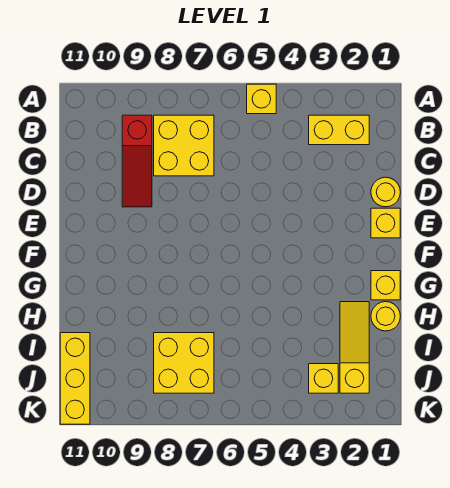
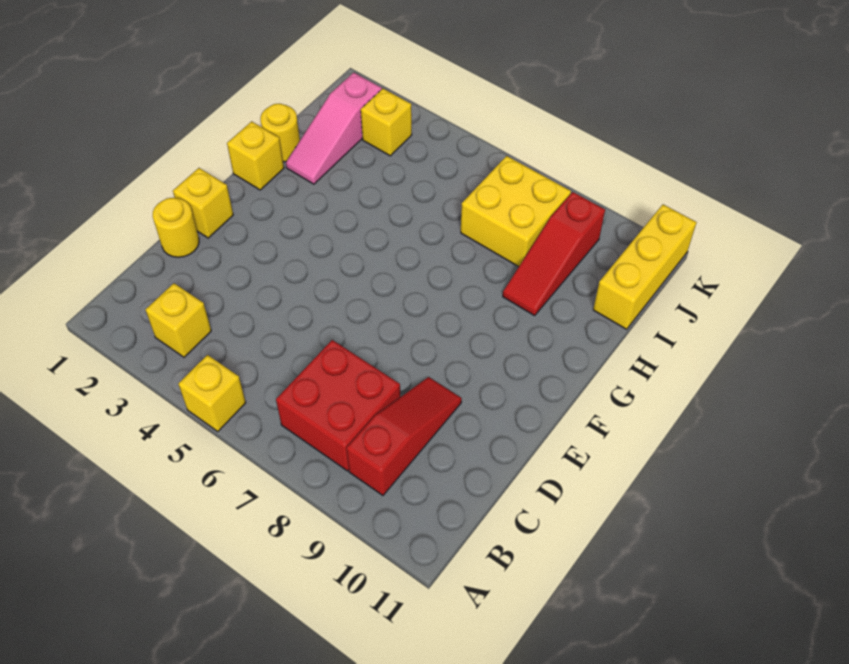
yellow 1x2 brick [309,115,369,145] -> yellow 1x1 brick [145,283,211,357]
yellow 2x2 brick [154,115,214,176] -> red 2x2 brick [276,340,400,471]
yellow 1x3 slope [340,302,369,393] -> pink 1x3 slope [286,72,382,184]
none -> red 1x3 slope [503,192,605,316]

